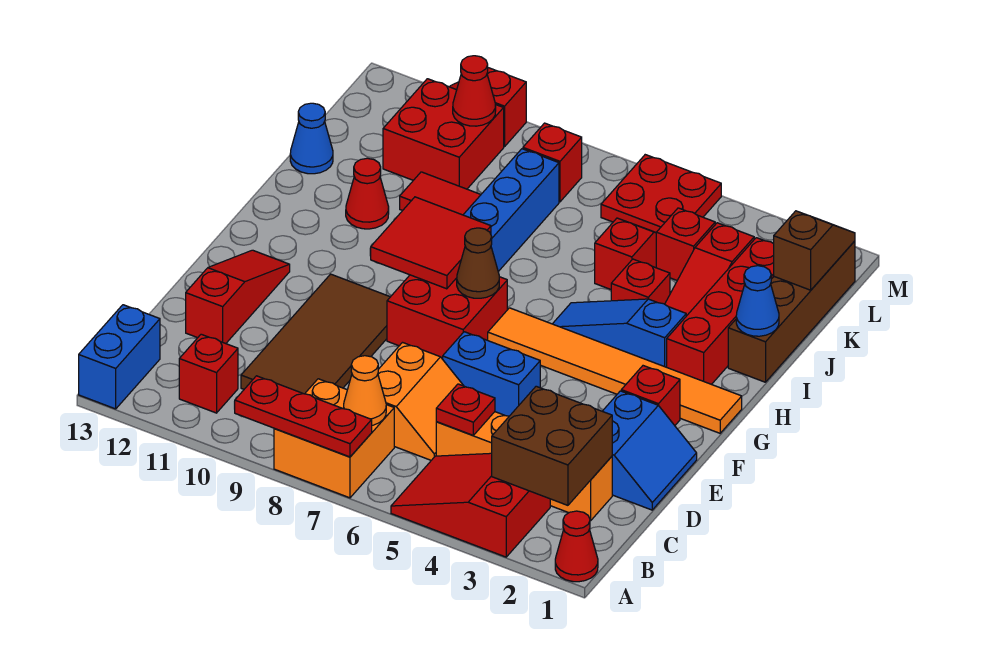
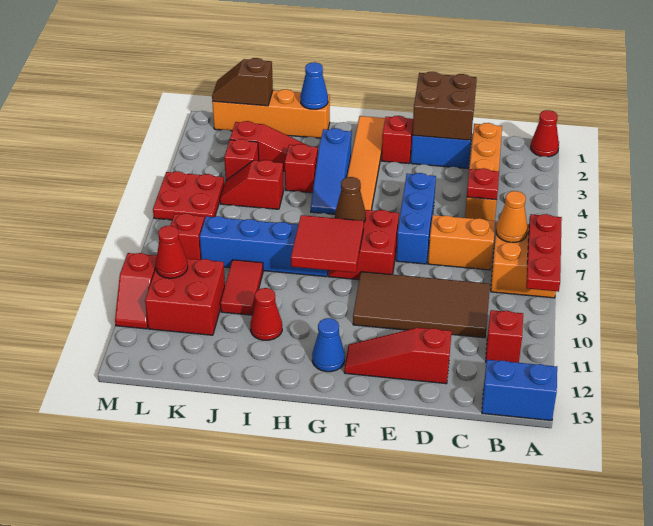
red 2x3 slope [391,453,550,557] -> none
brown 2x2 brick [492,386,612,505] -> brown 2x2 brick moved to [412,72,477,140]
blue 1x2 brick [443,332,540,416] -> blue 1x3 brick [396,173,436,264]
red 1x4 brick [667,238,774,384] -> none
brown 1x4 brick [728,241,855,382] -> orange 1x4 brick [212,89,330,138]
blue 1x1 cone [290,103,333,174] -> blue 1x1 cone moved to [312,318,345,372]

